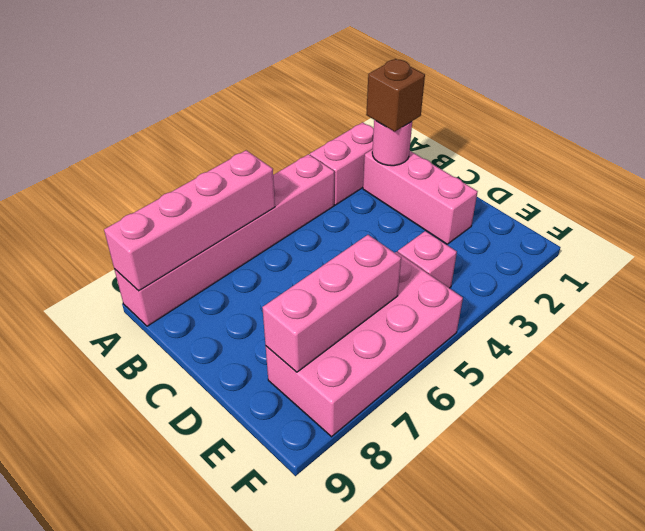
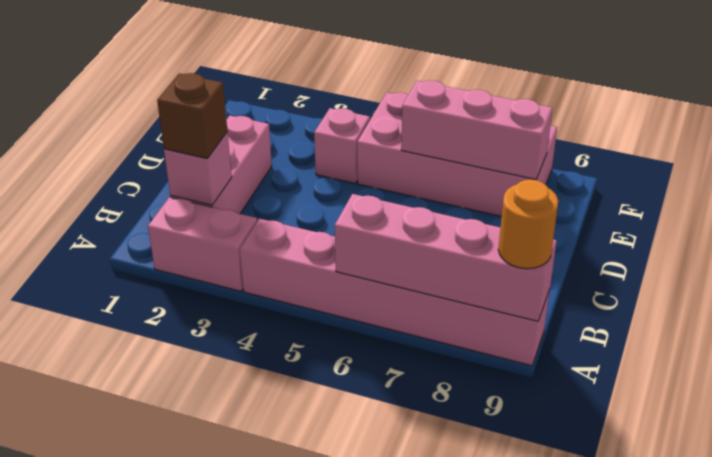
none -> orange 1x1 round brick [498,180,558,269]
pink 1x1 round brick [372,120,412,166] -> pink 1x1 brick [164,132,232,205]

